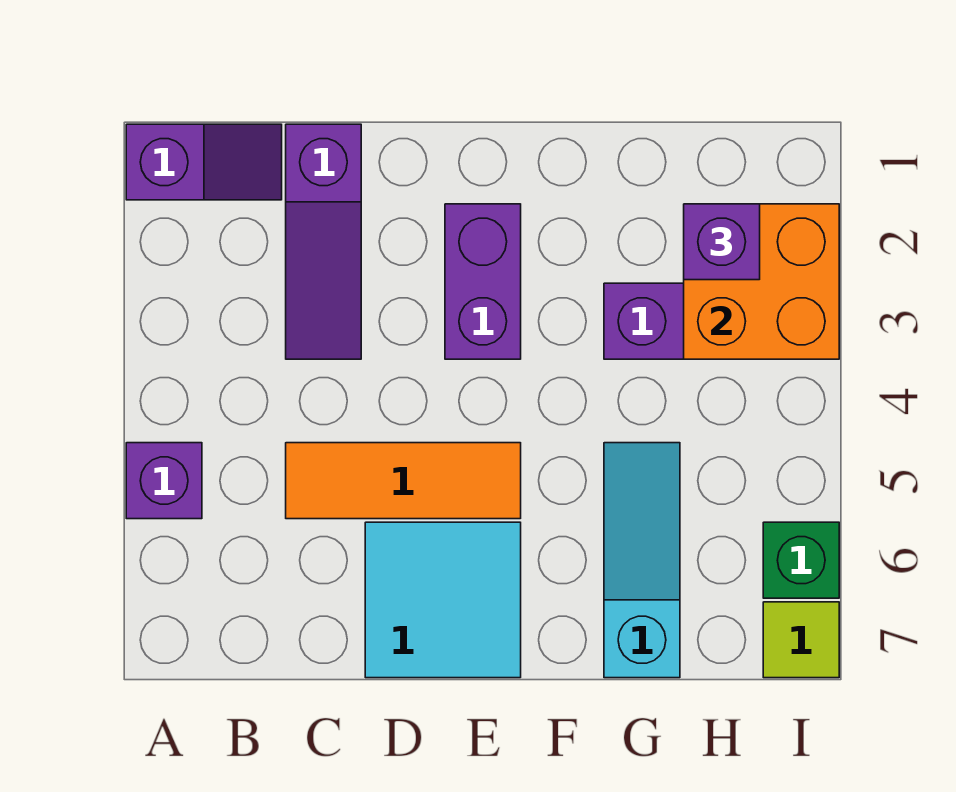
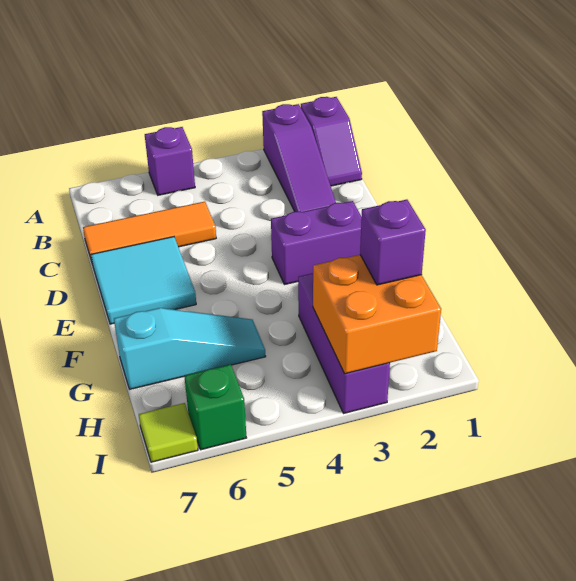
purple 1x3 slope [286,124,361,359] -> purple 1x3 slope turned to [262,104,336,212]
orange 1x3 tile [286,443,521,519] -> orange 1x3 tile turned to [83,202,216,262]

